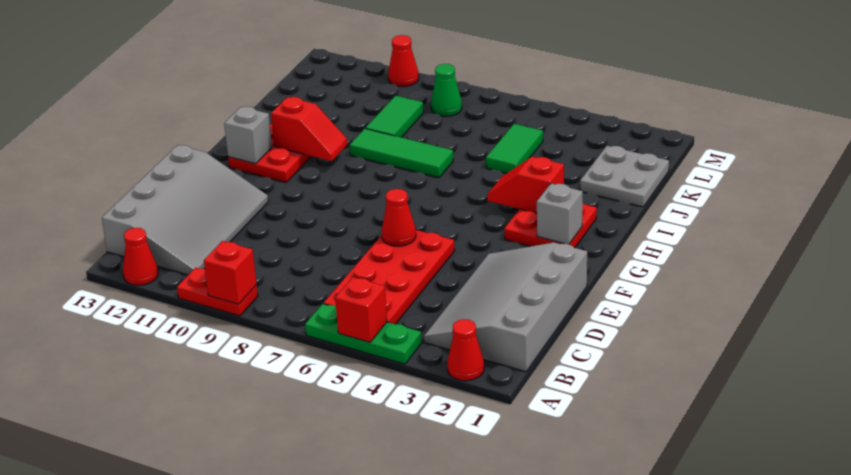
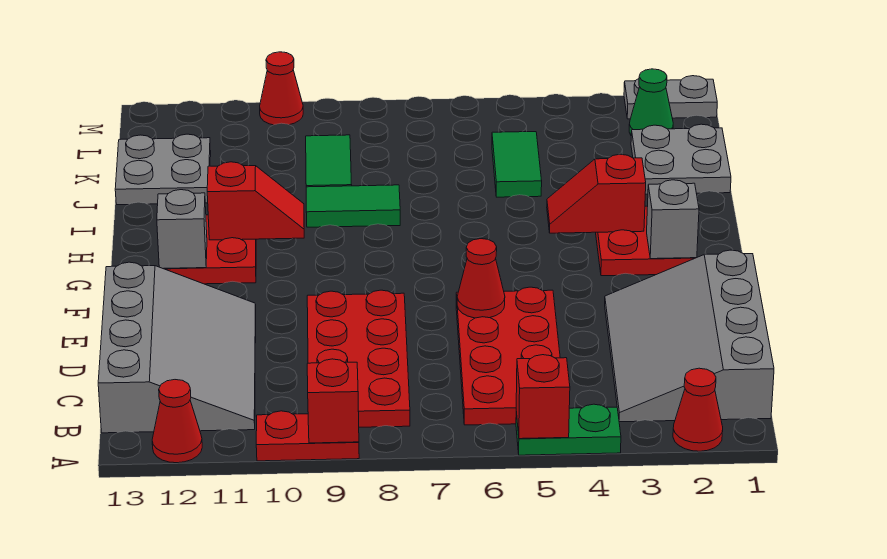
green 1x3 plate [305,304,422,364] -> green 1x2 plate [516,404,621,455]
none -> red 2x4 plate [307,290,410,427]
green 1x3 tile [350,129,453,178] -> green 1x2 tile [306,185,400,227]
none -> grey 2x2 plate [115,134,211,205]
green 1x1 cone [431,64,462,116] -> green 1x1 cone moved to [629,69,673,135]
none -> grey 1x2 plate [624,76,717,119]

